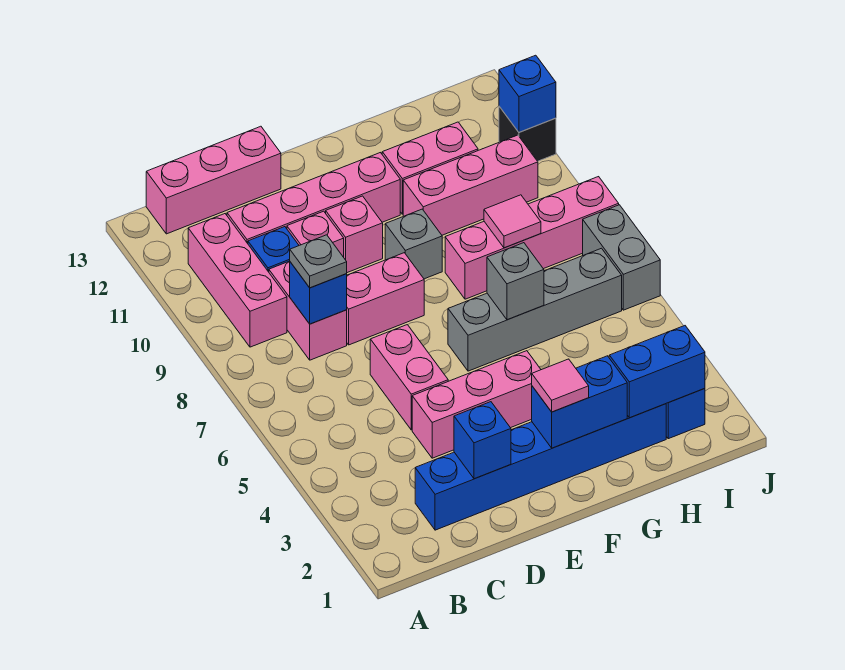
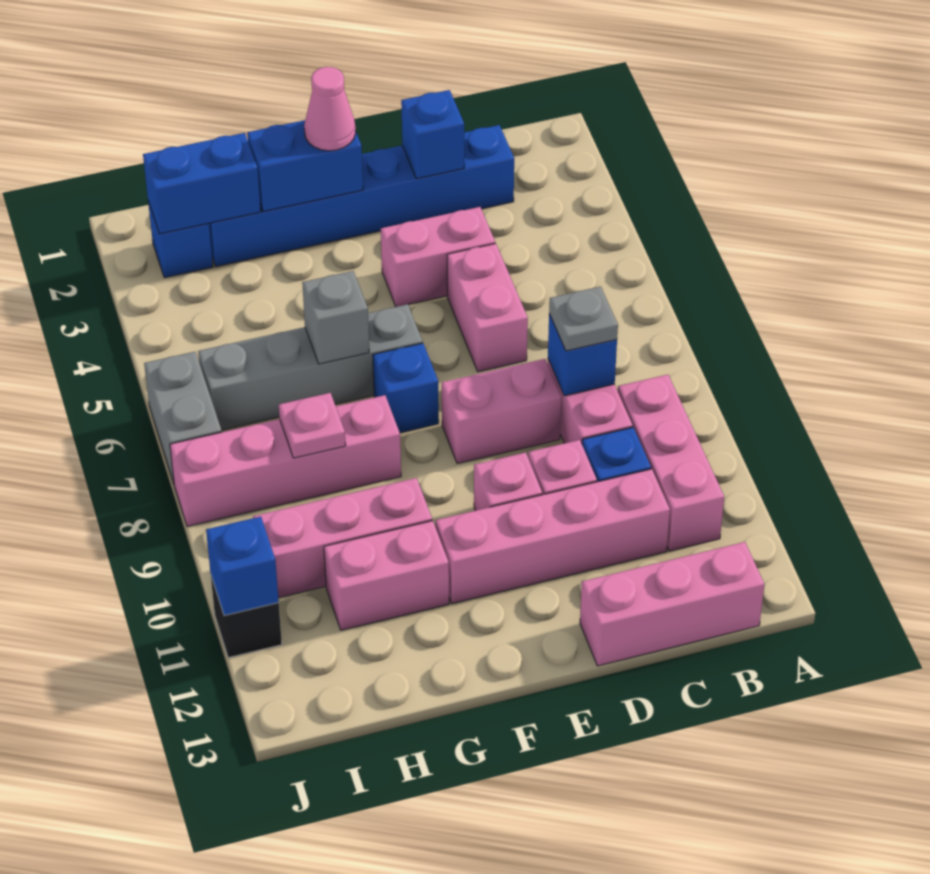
pink 1x3 brick [412,351,541,458] -> pink 1x2 brick [381,207,495,307]
pink 1x1 tile [532,359,589,412] -> pink 1x1 cone [304,67,356,151]
none -> blue 1x1 brick [373,343,439,433]
grey 1x1 brick [385,209,442,279] -> none
pink 1x1 tile [484,195,541,248] -> pink 1x1 plate [279,393,346,458]

